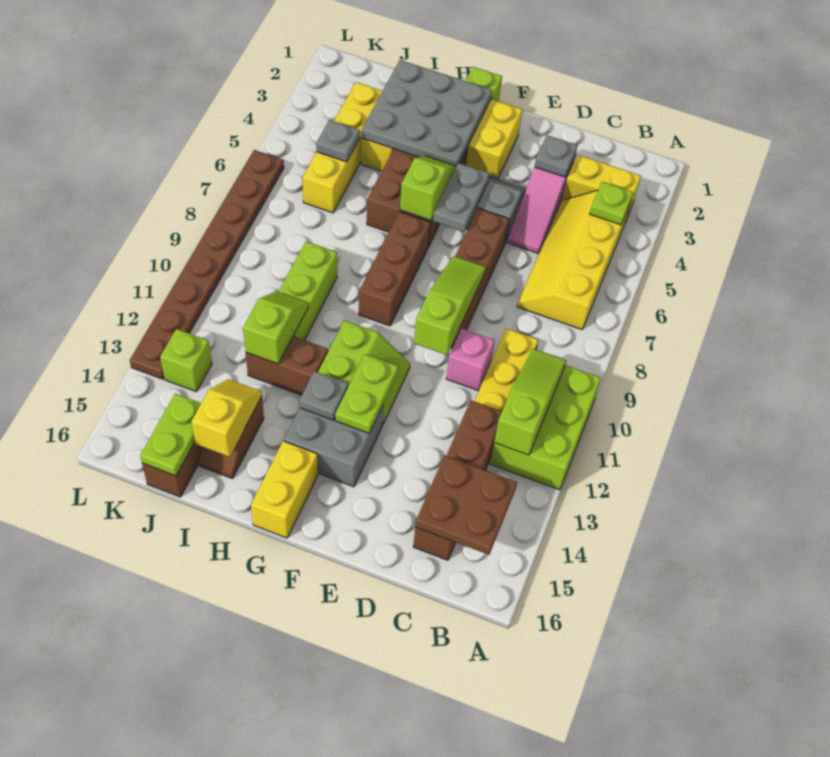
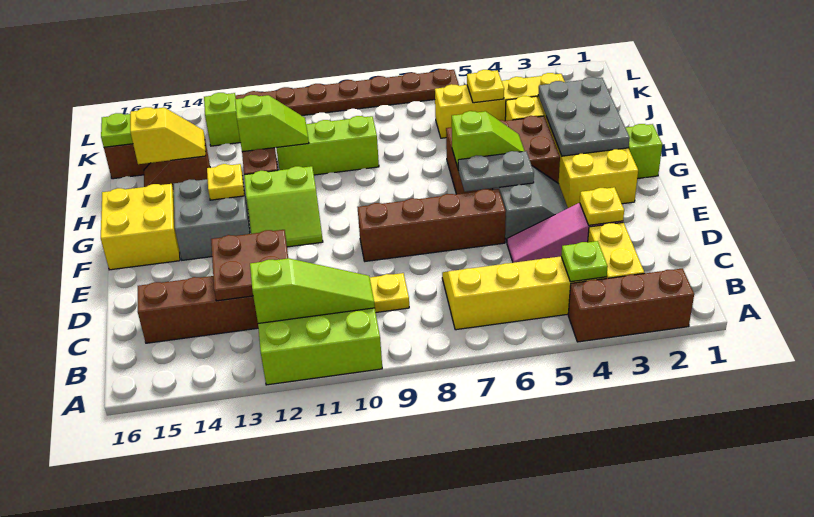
brown 2x2 plate [415,456,517,555] -> brown 2x2 plate moved to [211,230,288,301]
grey 1x1 plate [535,135,578,177] -> yellow 1x1 plate [580,187,624,225]
pink 1x1 brick [446,329,495,391] -> none
lime 1x3 slope [414,256,486,355] -> none
lime 1x2 plate [335,354,398,433] -> none
grey 3x3 plate [362,60,492,166] -> grey 2x3 plate [538,77,630,156]
brown 1x3 brick [359,212,431,326] -> brown 1x3 brick moved to [568,268,694,342]
grey 1x1 plate [299,371,348,420] -> yellow 1x1 plate [207,164,244,200]
yellow 1x2 brick [251,441,318,538] -> yellow 2x2 brick [101,184,180,270]
grey 1x1 plate [316,120,360,162] -> yellow 1x1 plate [467,70,504,103]

